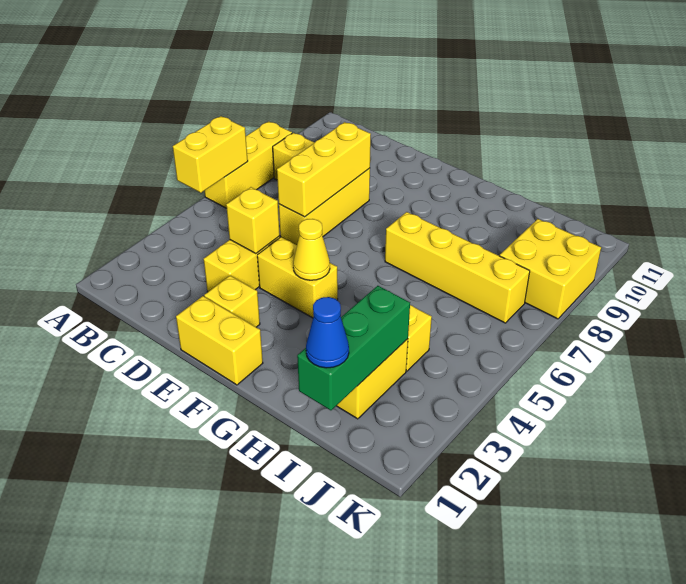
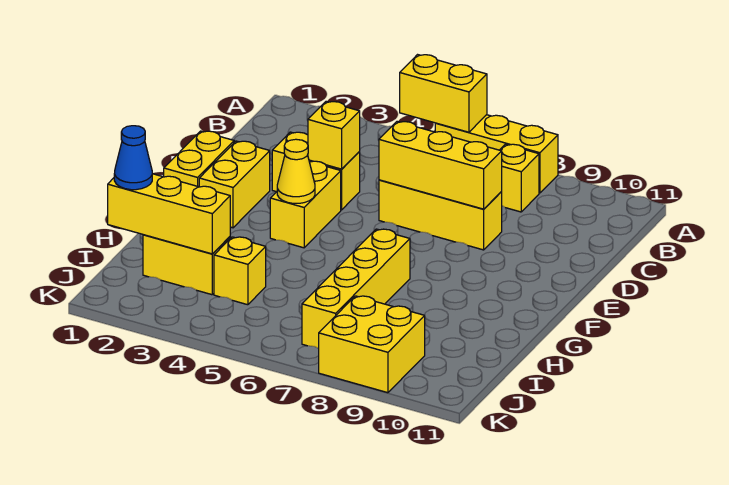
yellow 1x1 brick [204,276,260,327] -> yellow 1x2 brick [199,141,270,228]
green 1x3 brick [297,286,410,410] -> yellow 1x3 brick [108,174,230,254]

